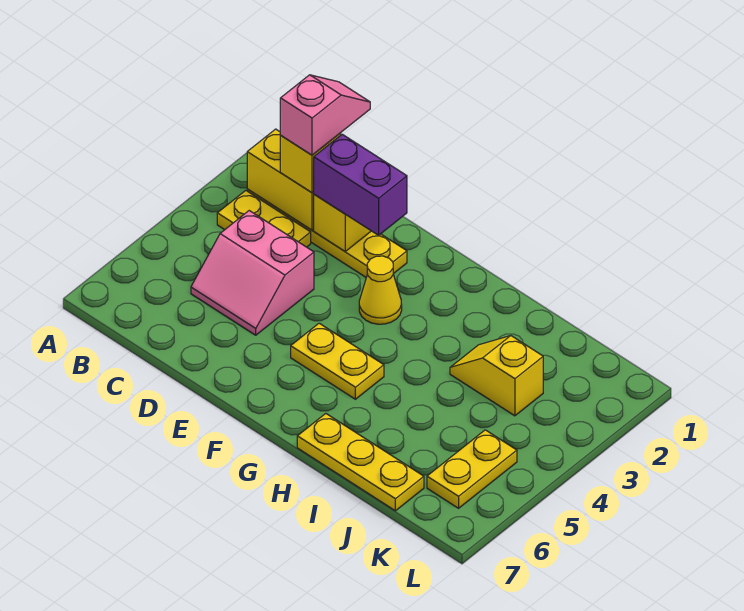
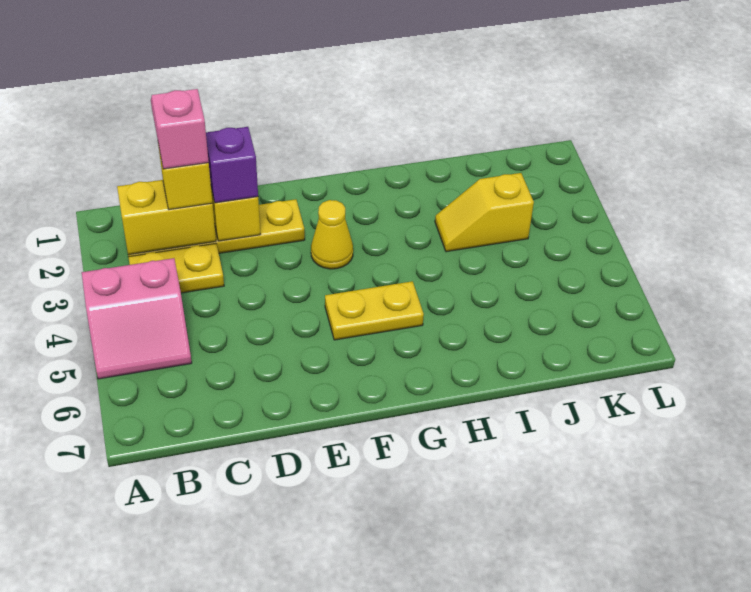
pink 2x2 slope [191,211,314,335] -> pink 2x2 slope moved to [82,258,192,379]
purple 1x2 brick [314,134,407,235] -> purple 1x1 brick [206,127,258,203]
yellow 1x3 plate [297,414,424,511] -> none
yellow 1x2 plate [427,430,517,508] -> none

